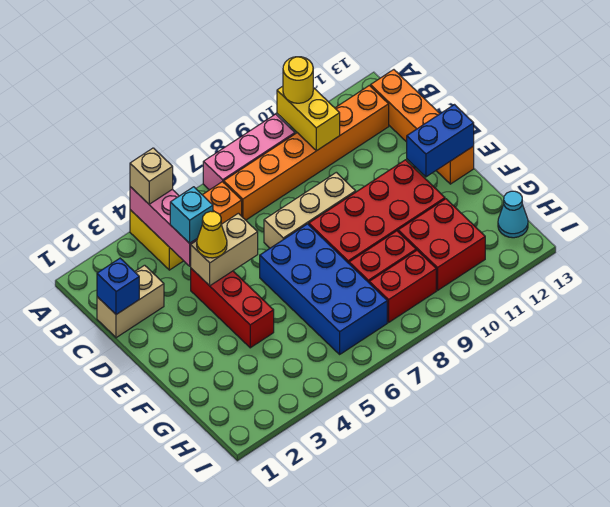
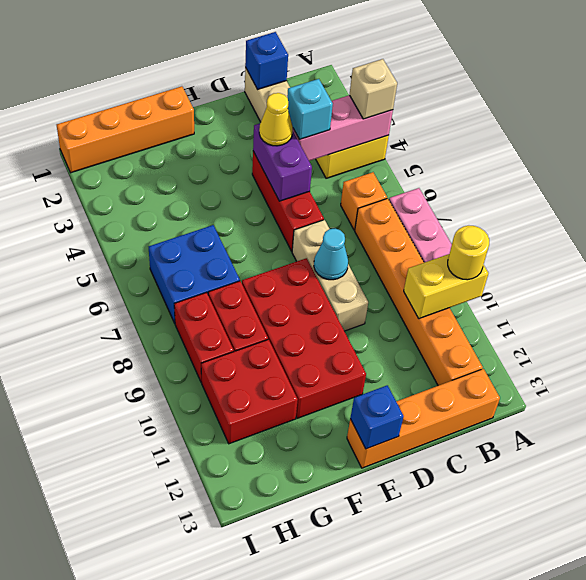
red 1x3 brick [191,268,274,348] -> red 1x3 brick turned to [252,151,324,251]
tan 1x2 brick [191,213,258,286] -> purple 1x2 brick [253,124,312,201]
blue 2x4 brick [260,224,387,354] -> blue 2x2 brick [149,225,240,323]
blue 1x2 brick [407,105,474,177] -> blue 1x1 brick [350,385,404,449]
none -> orange 1x4 brick [57,86,194,173]
cyan 1x1 cone [498,191,528,238] -> cyan 1x1 cone moved to [314,229,348,280]

